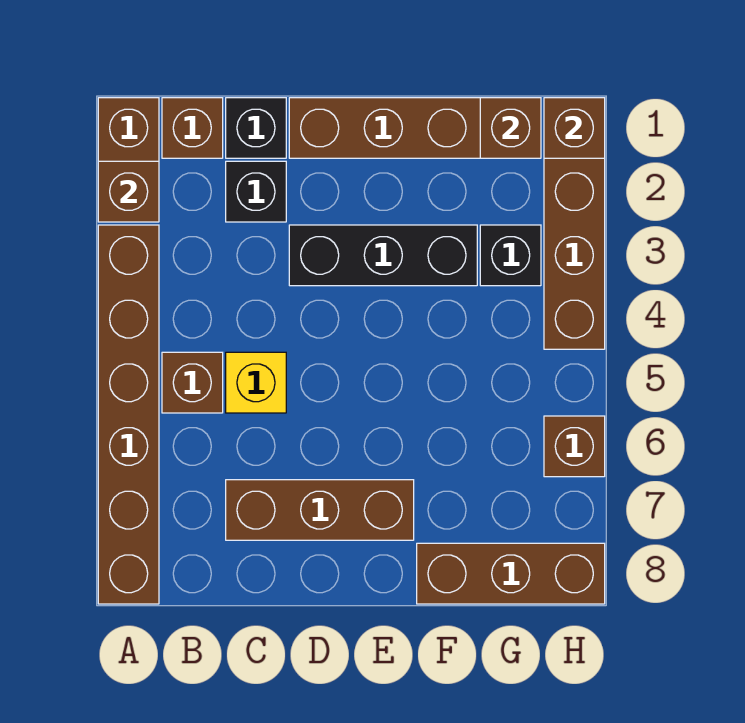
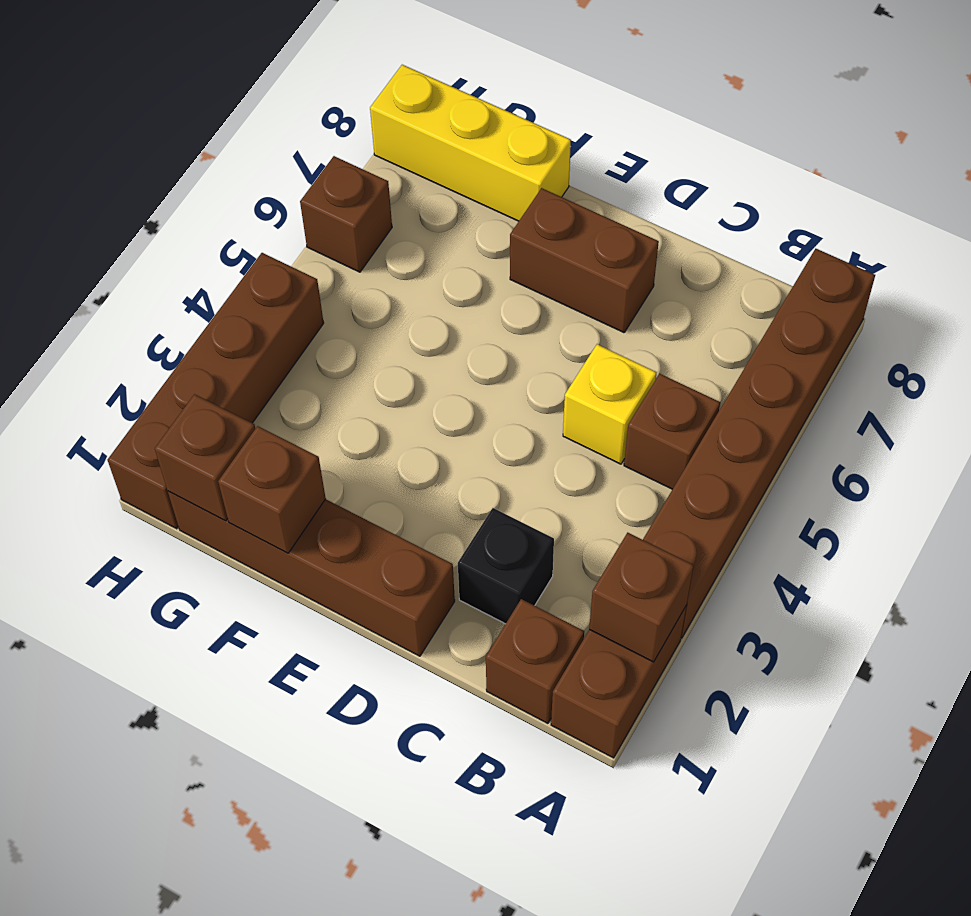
black 1x1 brick [226,98,286,158] -> none
brown 1x3 brick [226,480,414,540] -> brown 1x2 brick [510,188,659,333]
black 1x3 brick [289,225,477,286] -> none
brown 1x3 brick [417,543,605,604] -> yellow 1x3 brick [370,65,571,221]
black 1x1 brick [480,225,541,286] -> none
brown 1x1 brick [544,98,605,158] -> brown 1x1 brick moved to [218,426,326,553]

